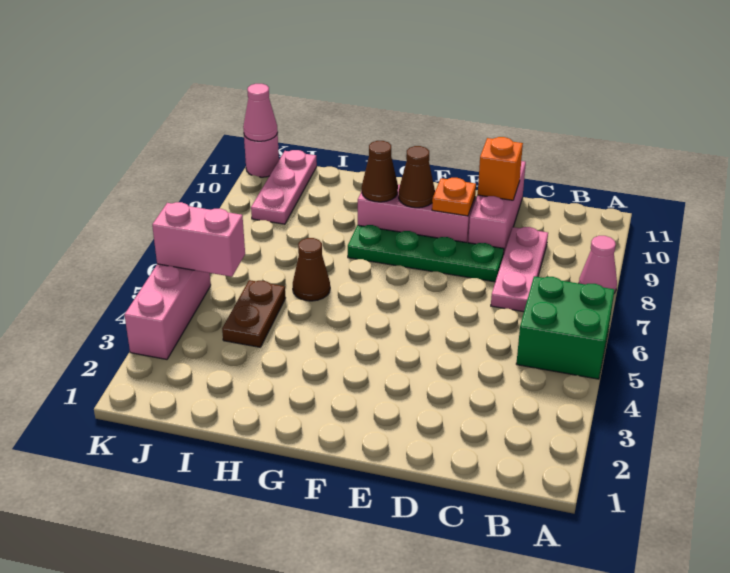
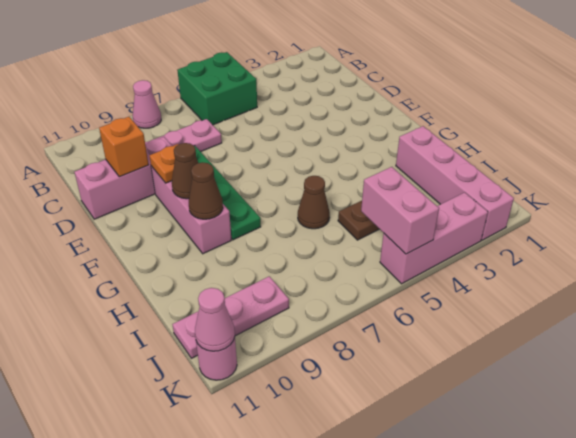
none -> pink 1x4 brick [396,126,514,240]

